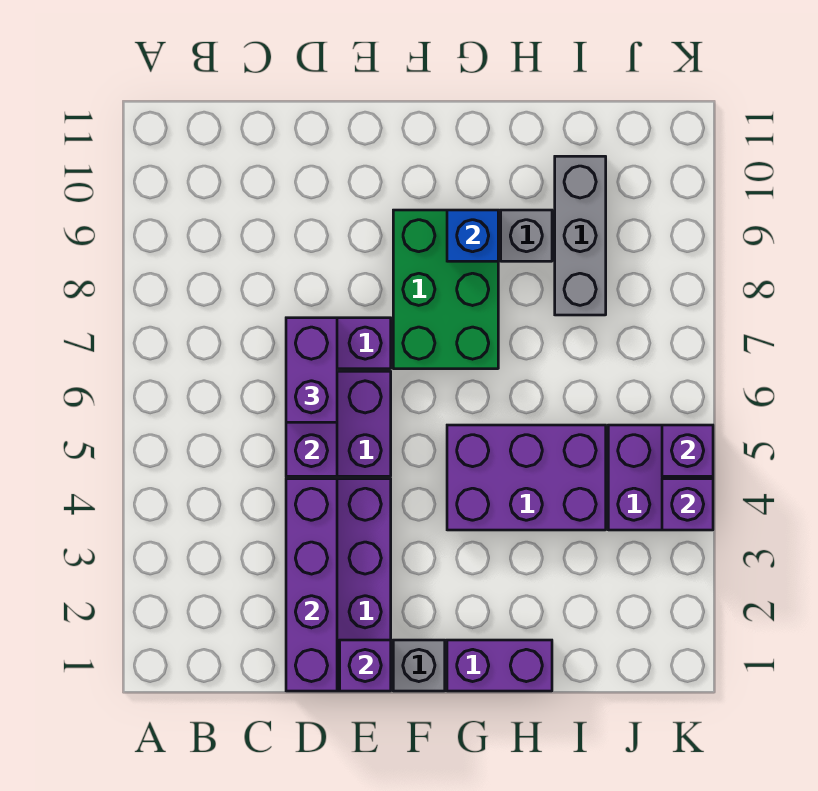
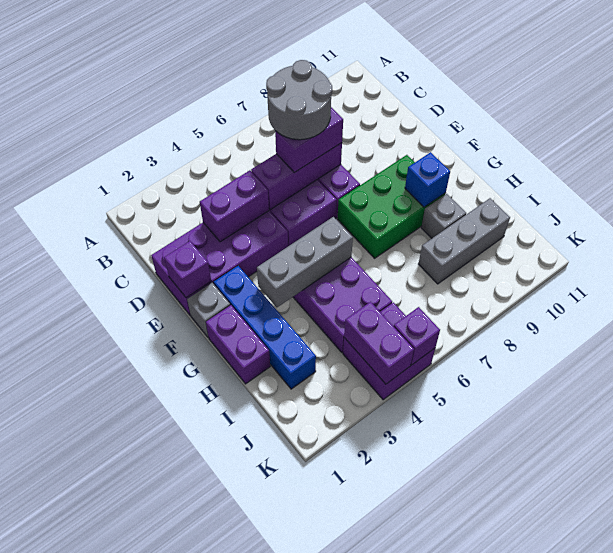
none -> grey 2x2 round brick [266,60,332,140]
purple 1x4 brick [286,479,337,691] -> purple 1x2 brick [200,170,269,242]
none -> blue 1x4 brick [214,266,316,389]
none -> grey 1x3 brick [257,217,353,307]
purple 1x1 brick [662,479,713,530] -> purple 1x2 brick [344,302,414,384]

